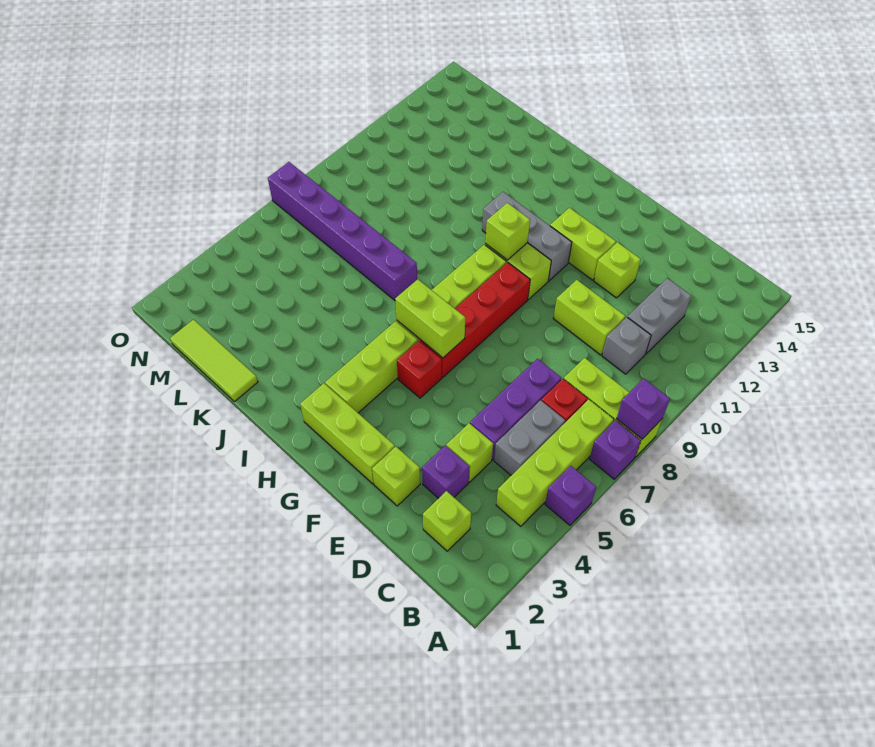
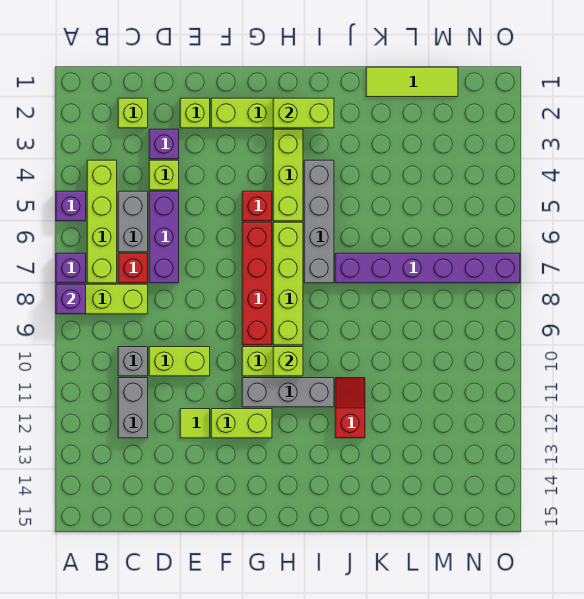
lime 1x1 brick [594,242,641,298] -> lime 1x1 tile [180,409,210,438]
lime 1x2 brick [395,279,465,358] -> lime 1x2 brick moved to [273,98,334,128]
none -> grey 1x4 brick [304,160,334,283]
none -> red 1x2 slope [335,378,365,438]

